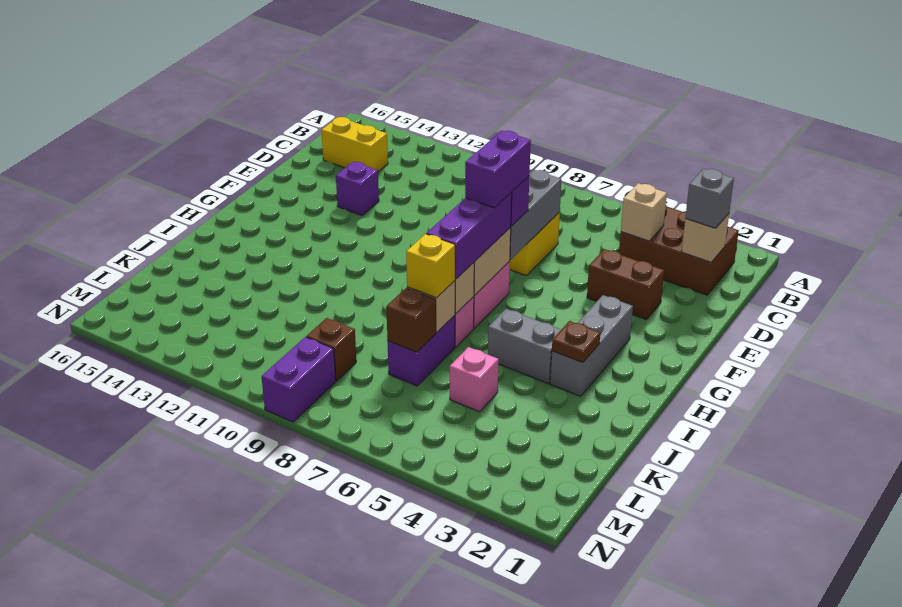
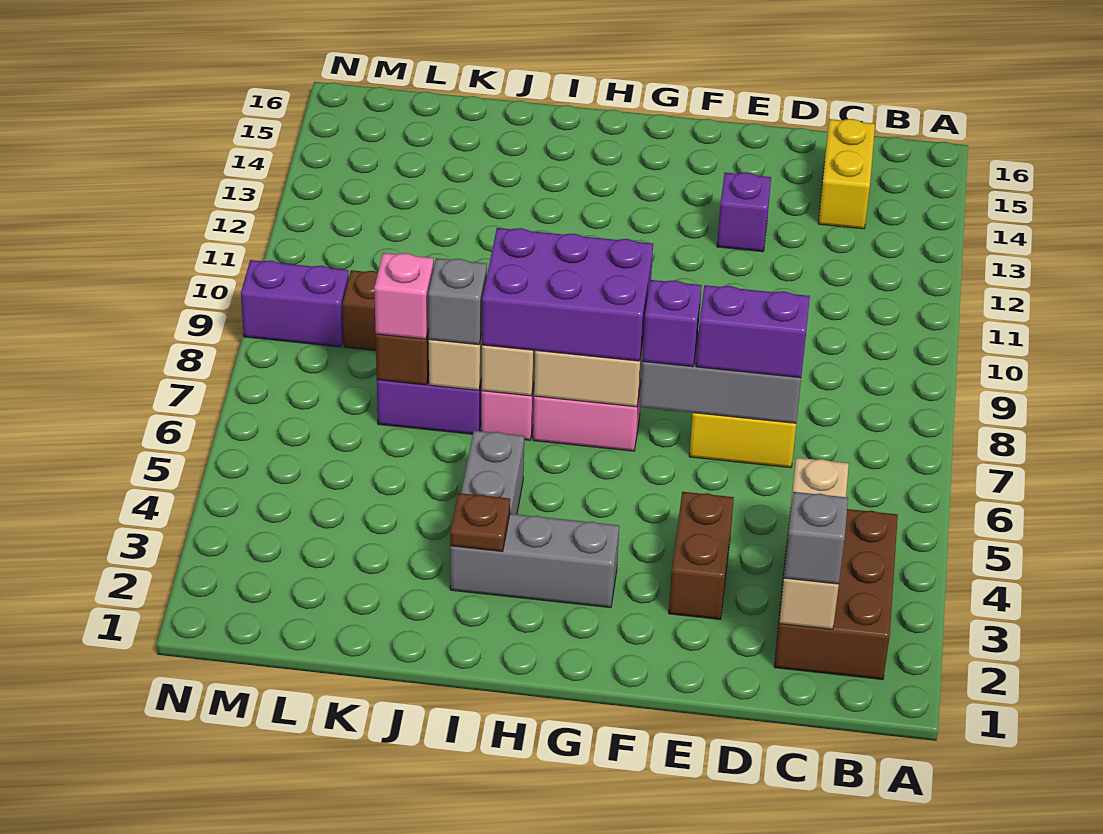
purple 1x2 brick [465,131,531,208] -> purple 1x2 brick moved to [696,285,810,378]
purple 1x3 brick [426,193,512,279] -> purple 2x3 brick [482,228,653,361]
yellow 1x1 brick [406,234,455,298] -> grey 1x1 brick [428,258,487,345]
pink 1x1 brick [450,347,499,412] -> pink 1x1 brick moved to [374,253,434,339]

